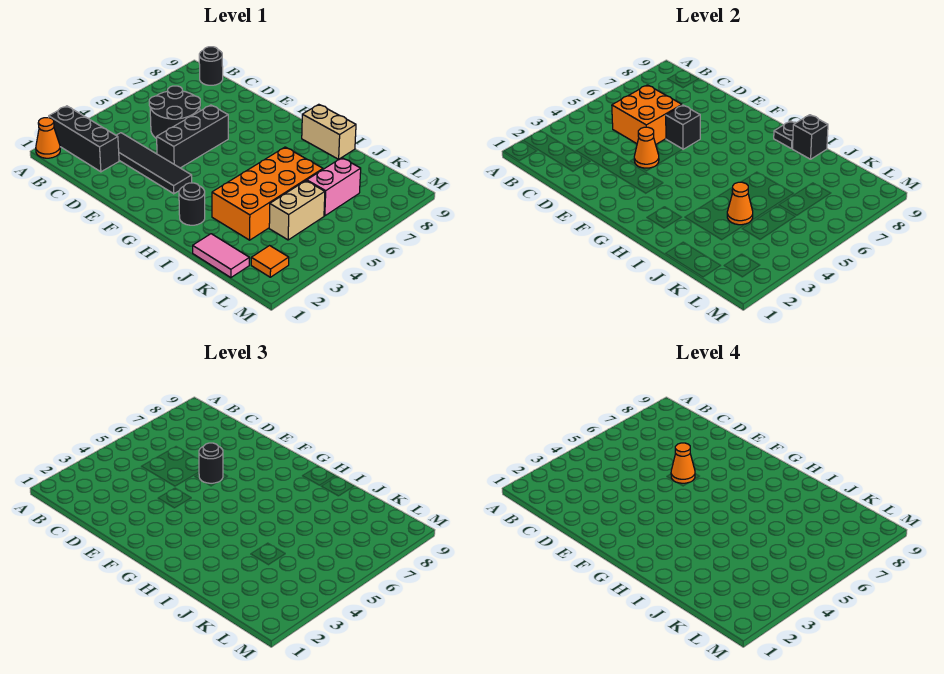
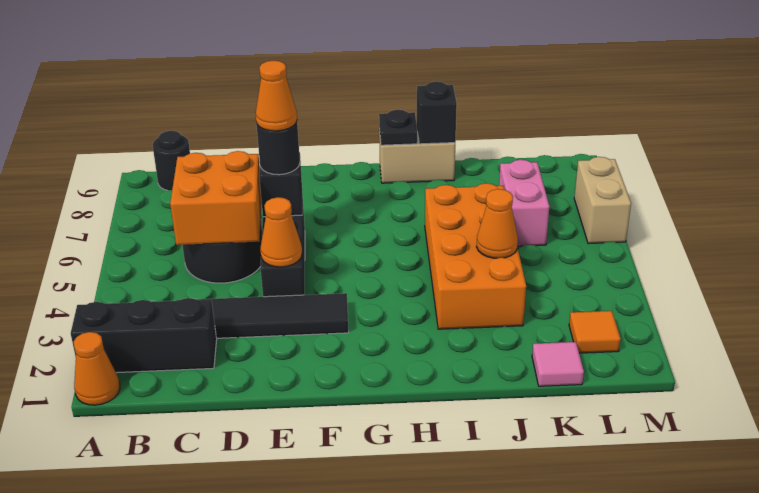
black 1x1 round brick [179,183,205,225] -> none
pink 1x2 tile [193,234,249,278] -> pink 1x1 tile [532,342,584,386]
tan 1x2 brick [269,181,325,240] -> tan 1x2 brick moved to [574,157,631,244]

